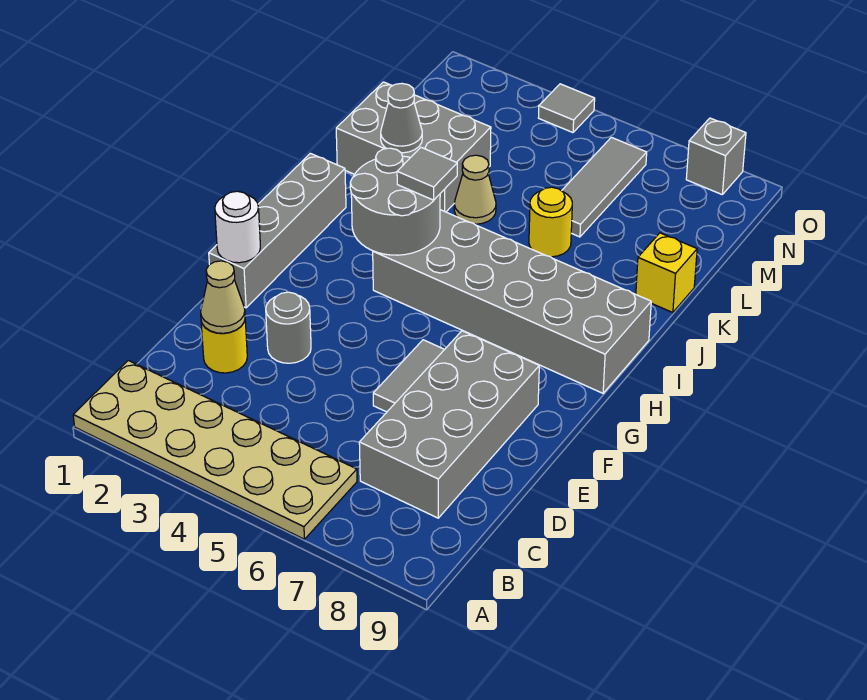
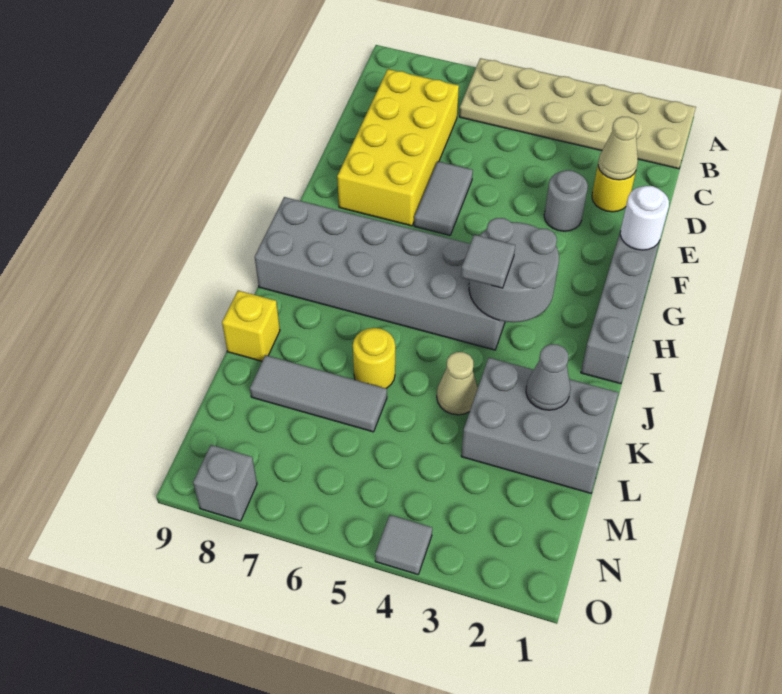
grey 2x4 brick [359,331,539,518] -> yellow 2x4 brick [337,69,459,226]
grey 1x3 tile [562,137,647,237] -> grey 1x3 tile turned to [250,355,387,432]

